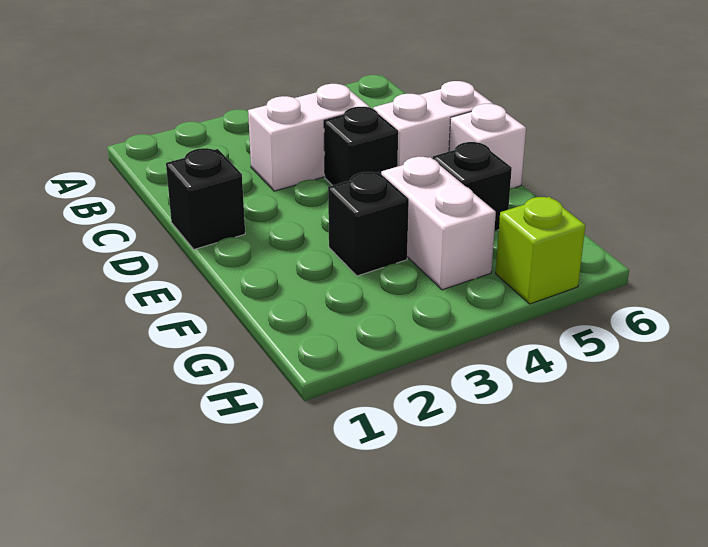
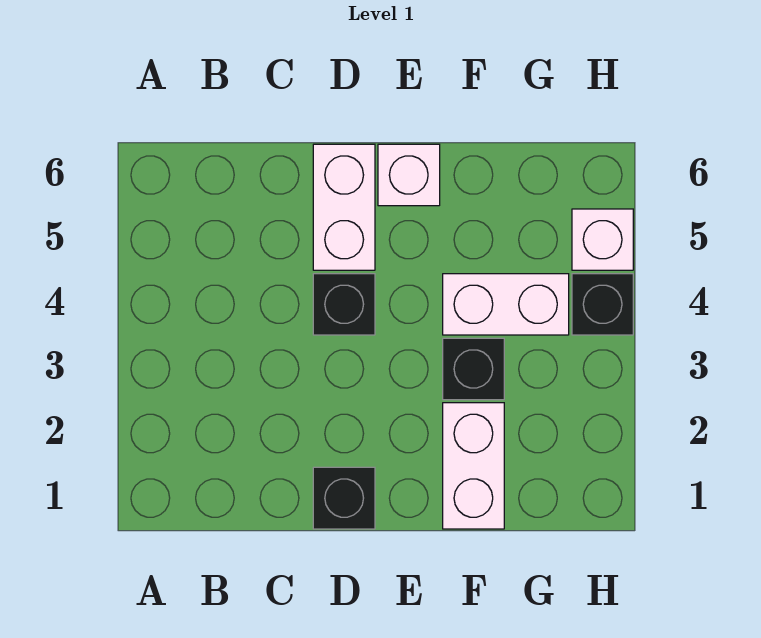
white 1x2 brick [248,84,370,191] -> white 1x2 brick moved to [443,403,504,529]
black 1x1 brick [433,142,512,231] -> black 1x1 brick moved to [572,274,633,335]
lime 1x1 brick [496,197,585,304] -> white 1x1 brick [572,209,633,270]

